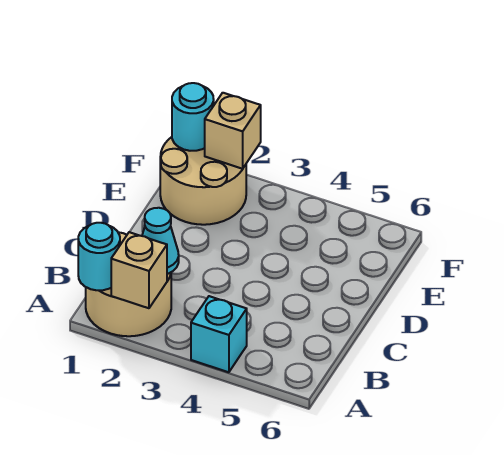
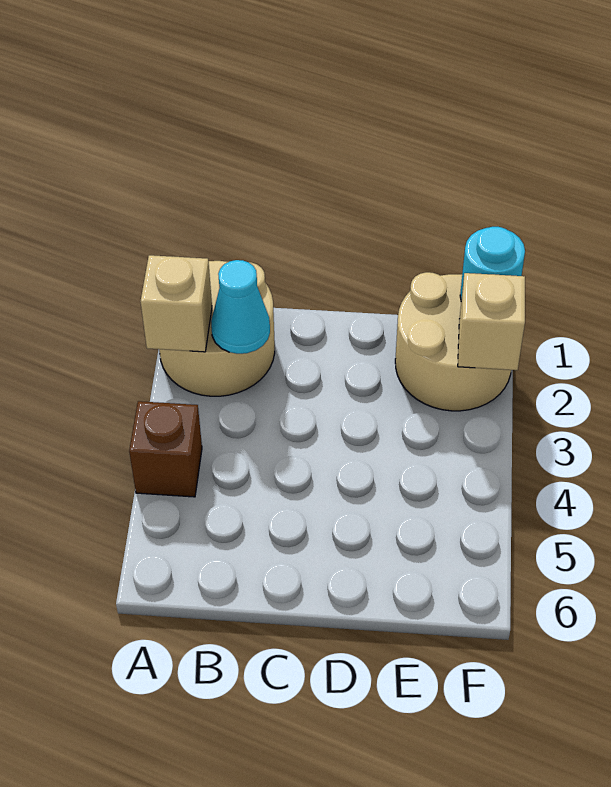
cyan 1x1 round brick [78,223,120,290] -> none
cyan 1x1 brick [191,296,247,372] -> brown 1x1 brick [129,401,202,497]

